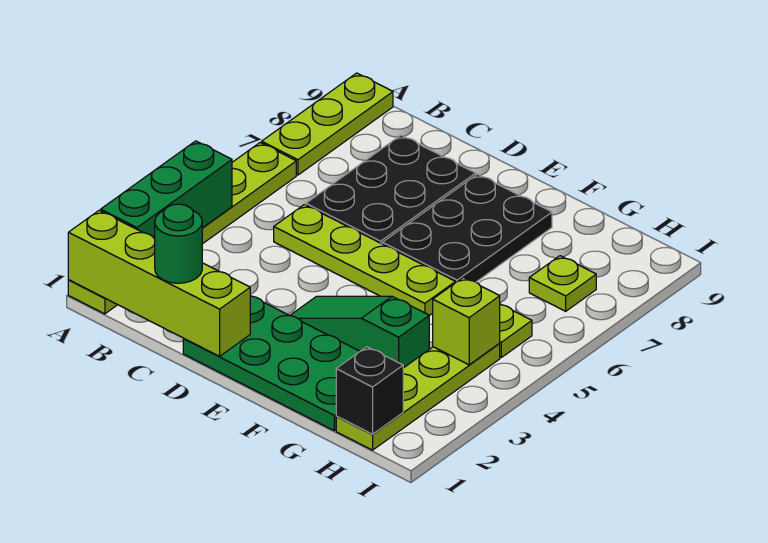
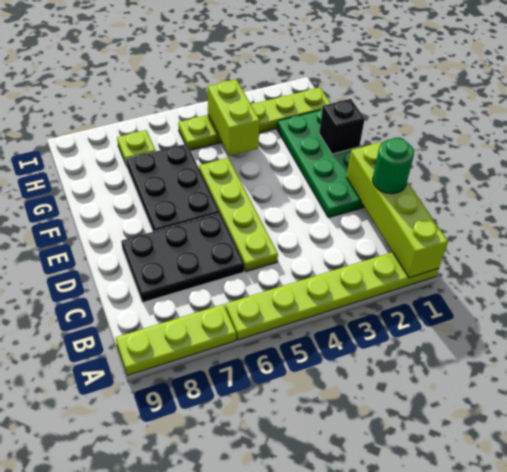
green 1x3 brick [101,141,232,238] -> none
green 1x3 slope [290,296,429,368] -> none
black 2x3 plate [382,174,552,282] -> black 2x3 plate turned to [126,144,220,232]
black 1x1 brick [336,347,403,434] -> black 1x1 brick moved to [319,99,365,154]
lime 1x1 brick [433,277,500,365] -> lime 1x2 brick [208,80,260,156]

